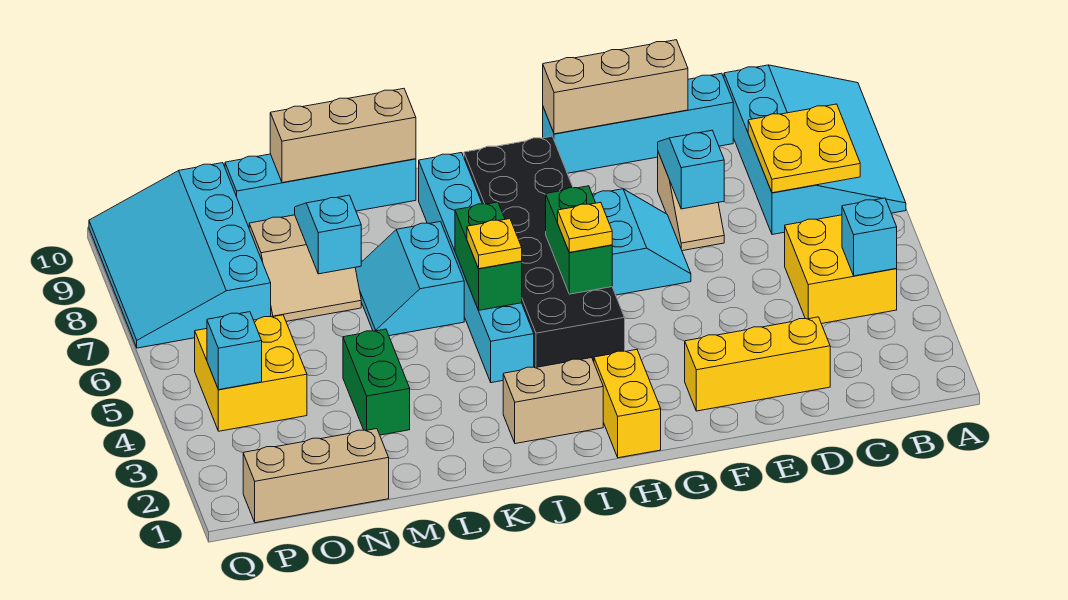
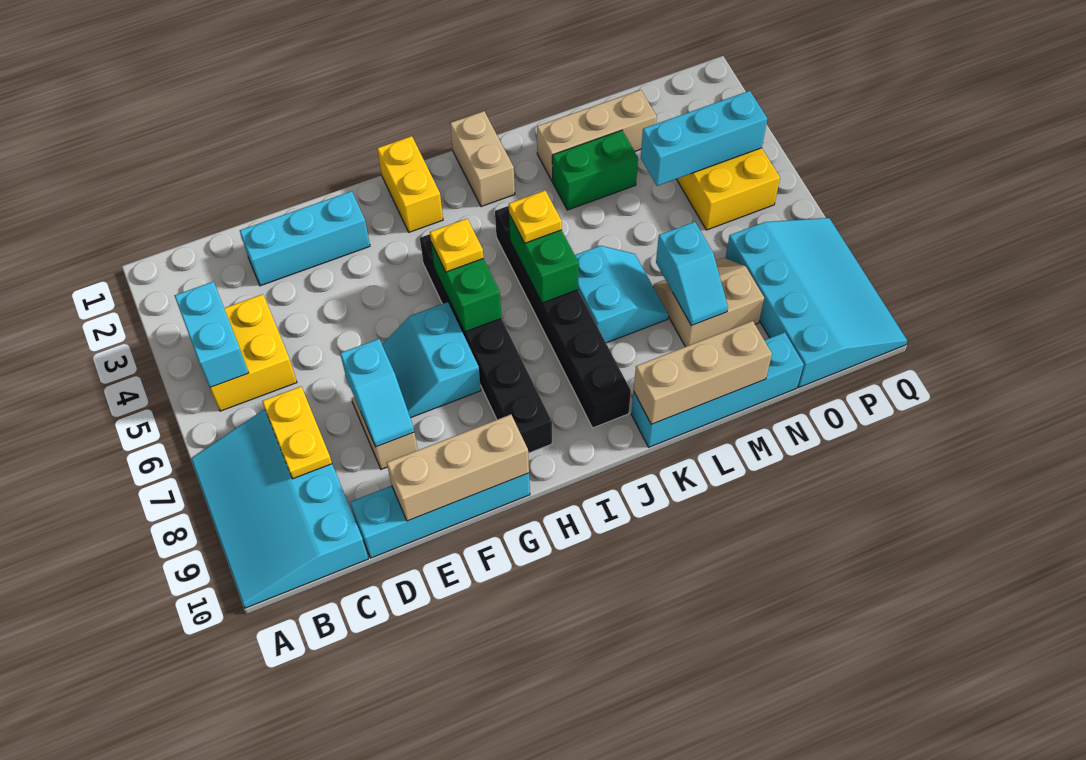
cyan 1x1 brick [842,198,897,276] -> cyan 1x2 brick [175,282,249,387]
yellow 2x2 plate [748,104,860,193] -> yellow 1x2 plate [262,387,332,479]
yellow 1x3 brick [685,317,830,411] -> cyan 1x3 brick [240,191,370,286]
black 2x6 brick [464,136,625,368] -> black 1x6 brick [420,234,552,453]
tan 1x2 brick [503,358,603,444] -> tan 1x2 brick turned to [450,111,515,207]
cyan 1x6 brick [419,153,534,383] -> black 1x6 brick [495,206,631,428]
green 1x2 brick [343,329,410,435] -> green 1x2 brick turned to [552,130,638,210]
tan 1x3 brick [243,429,389,523] -> tan 1x3 brick moved to [537,90,657,181]
cyan 1x1 brick [207,312,262,390] -> cyan 1x3 brick [641,91,767,186]

